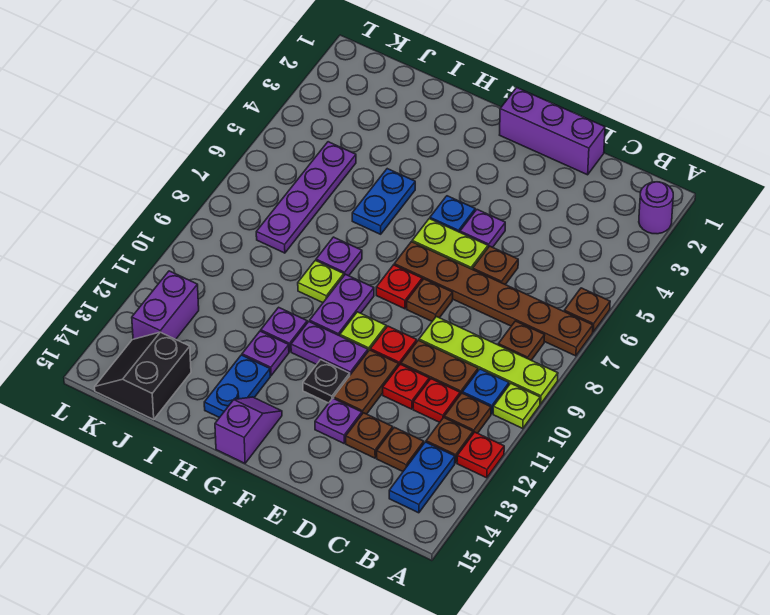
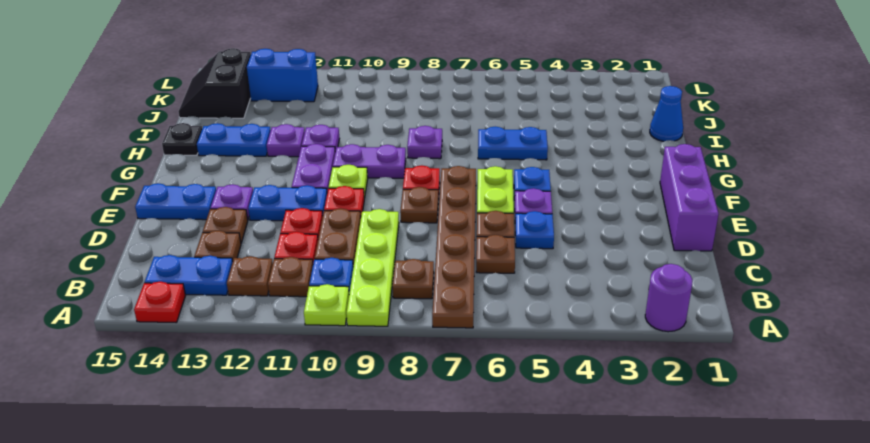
brown 1x1 plate [564,288,610,332] -> brown 1x1 plate moved to [476,235,515,273]
red 1x1 plate [457,432,504,478] -> red 1x1 plate moved to [134,282,185,323]
none -> blue 1x1 plate [515,211,554,249]
brown 1x2 plate [334,350,399,414] -> blue 1x2 plate [248,185,327,221]
none -> blue 1x2 plate [135,183,216,220]
black 1x1 plate [303,360,350,403] -> black 1x1 plate moved to [162,123,202,155]
purple 1x2 slope [215,397,282,463] -> none
lime 1x1 plate [298,260,344,303] -> none
none -> blue 1x1 cone [650,86,683,141]
purple 1x4 plate [256,142,356,253] -> none
black 2x2 slope [95,332,191,419] -> black 2x2 slope turned to [178,48,251,118]
purple 1x2 brick [132,271,199,339] -> blue 1x2 brick [247,49,318,102]

